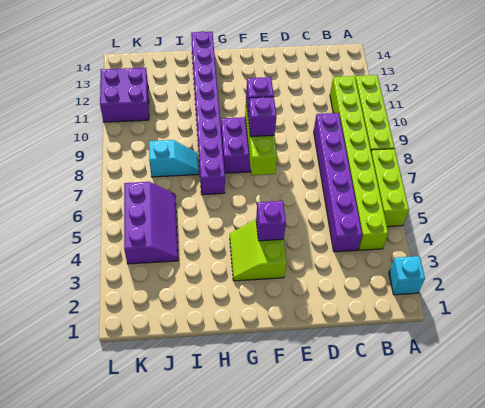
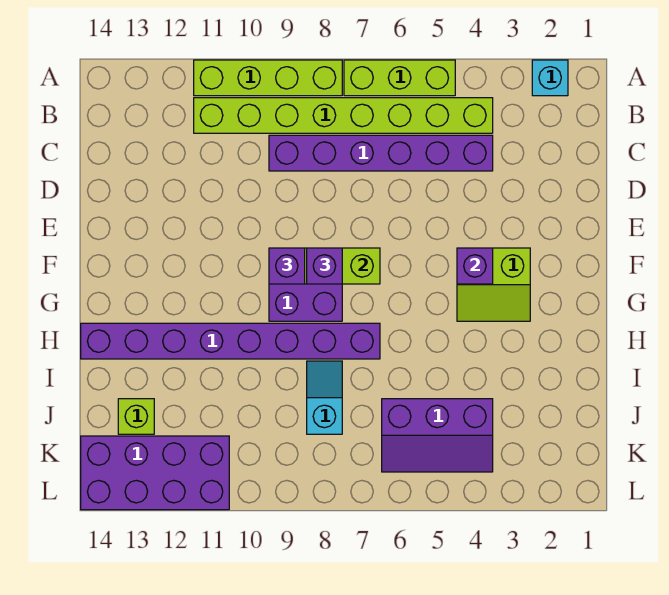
purple 2x3 slope [124,182,178,264] -> purple 2x3 slope turned to [382,399,493,472]
none -> lime 1x1 brick [118,399,154,434]
purple 2x2 brick [100,68,149,122] -> purple 2x4 brick [81,436,229,510]

